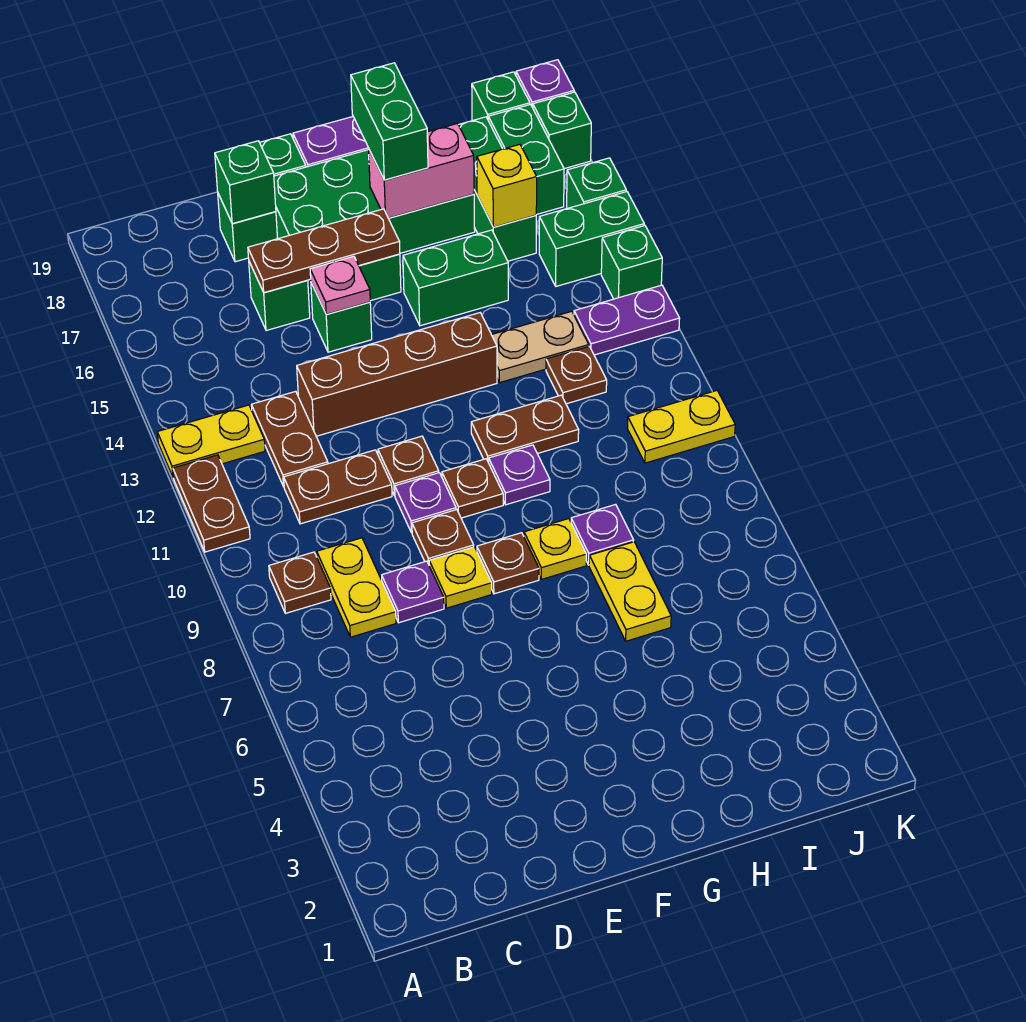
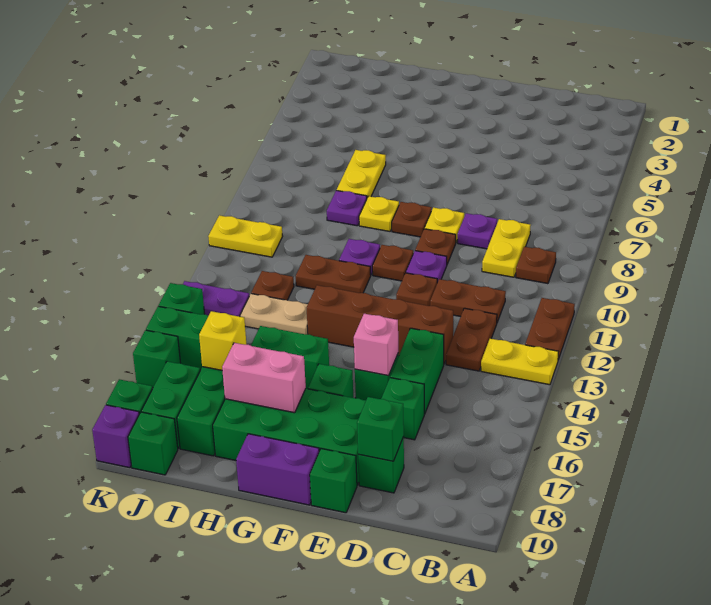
brown 1x3 plate [248,209,400,293] -> none
pink 1x1 plate [310,256,370,314] -> pink 1x1 brick [354,314,398,376]
green 1x2 brick [351,63,428,180] -> green 1x2 brick moved to [390,328,444,414]

